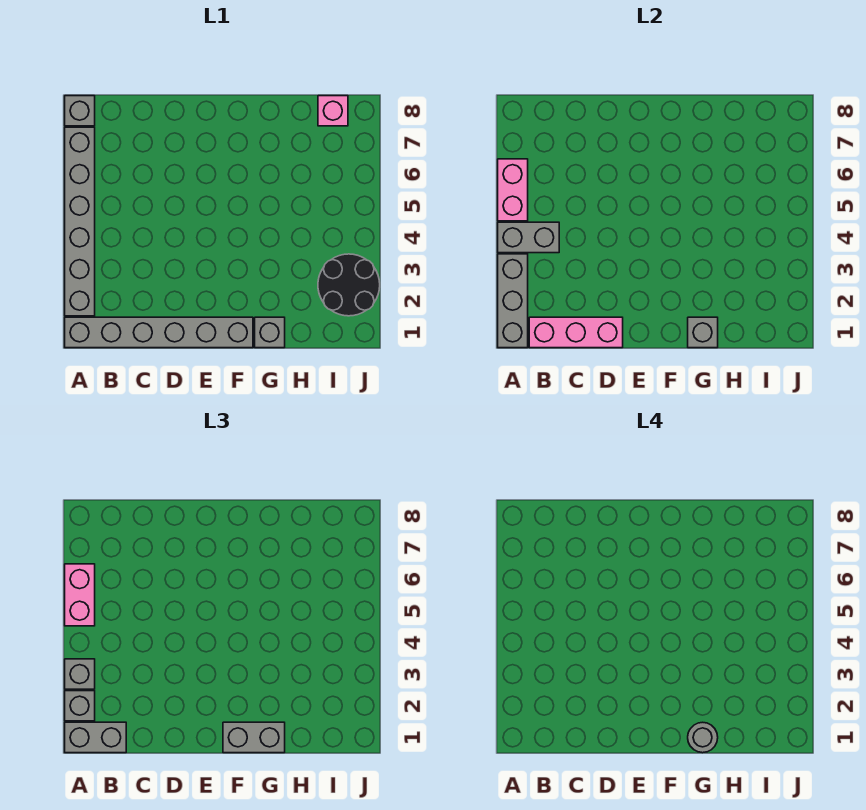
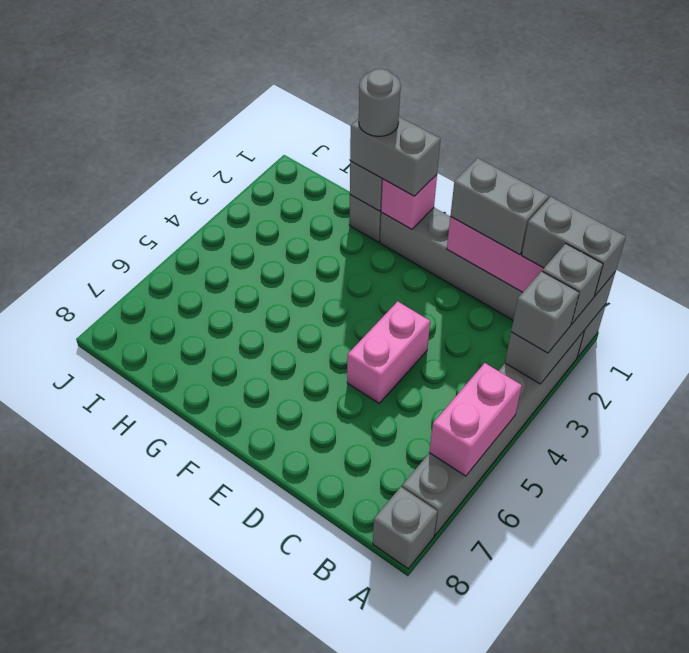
grey 1x2 brick [498,222,559,253] -> grey 1x2 brick moved to [450,158,549,255]
pink 1x2 brick [65,564,95,626] -> pink 1x2 brick moved to [347,301,430,403]
black 2x2 round brick [318,254,380,316] -> none
pink 1x1 brick [318,96,348,126] -> pink 1x1 brick moved to [381,175,437,229]

